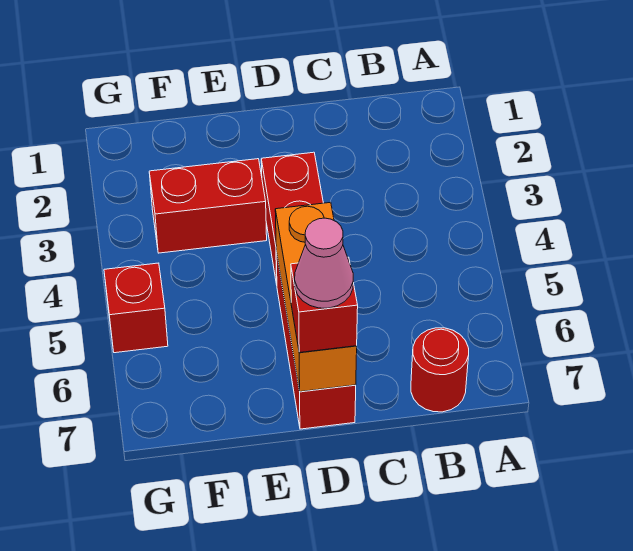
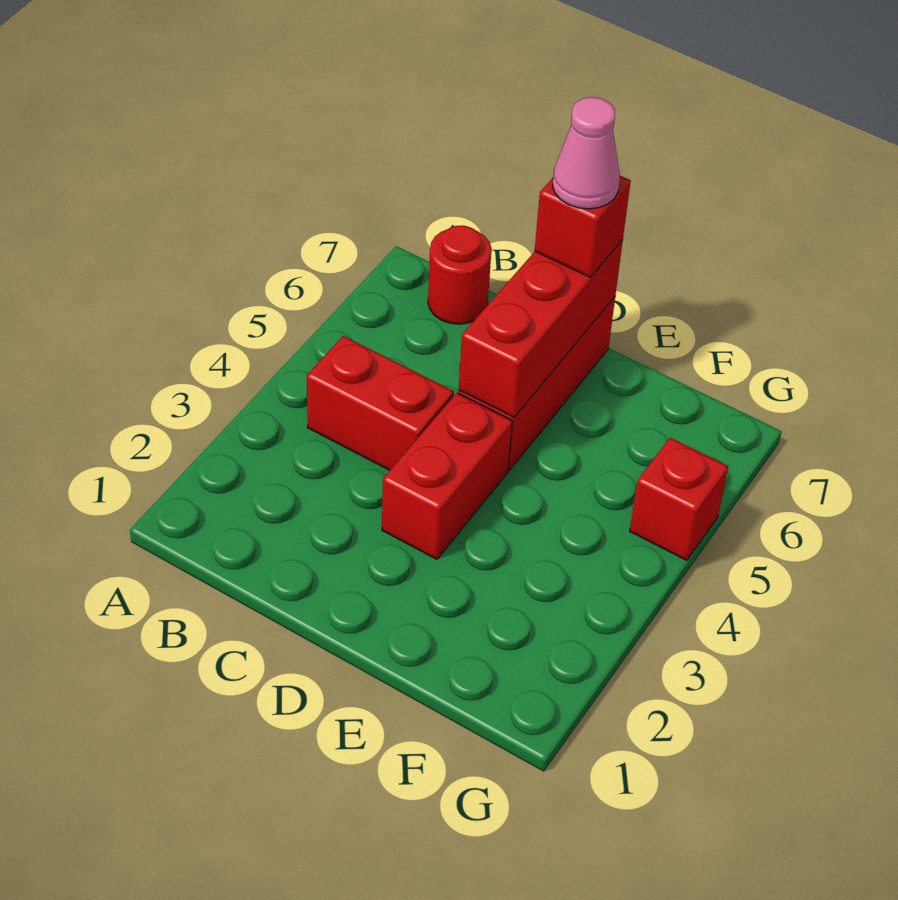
orange 1x3 brick [275,202,357,392] -> red 1x3 brick [459,240,623,417]
red 1x2 brick [149,159,267,253] -> red 1x2 brick moved to [307,336,454,470]

